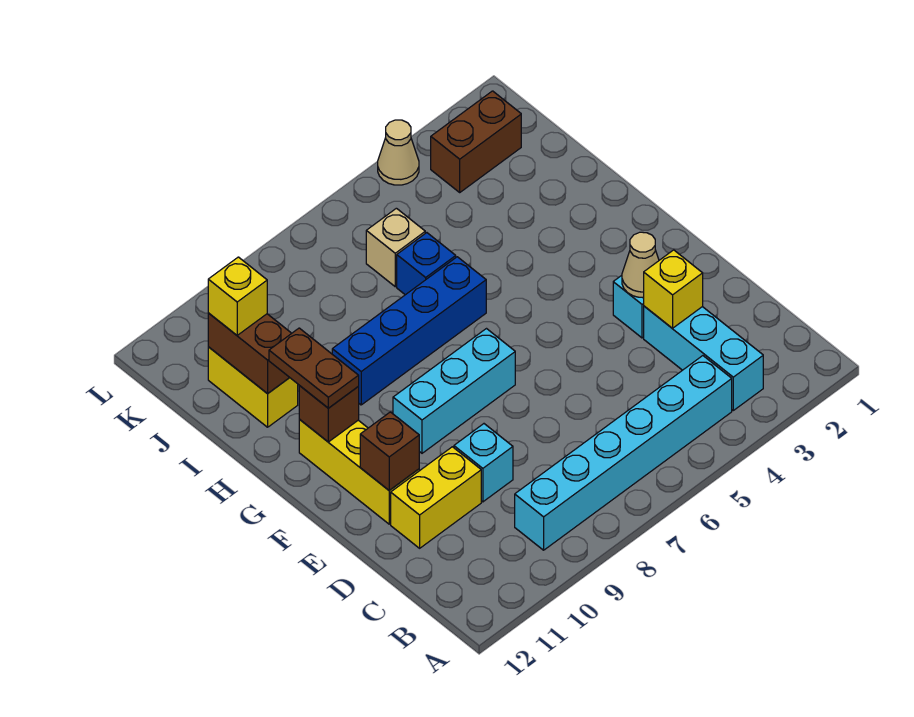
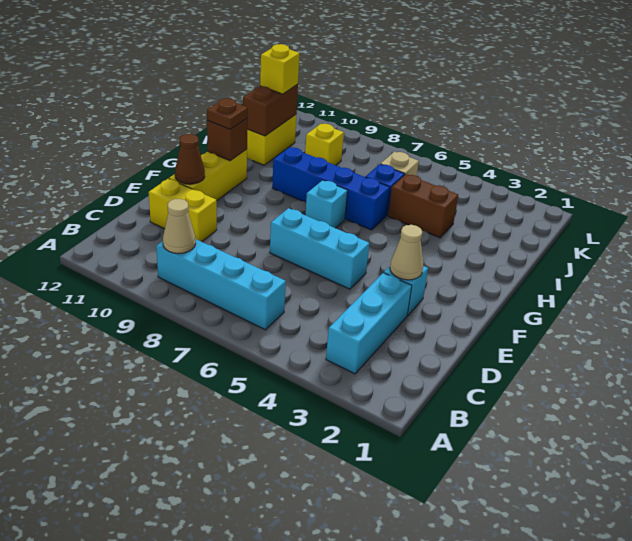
cyan 1x6 brick [515,356,732,550] -> cyan 1x4 brick [156,239,286,330]
yellow 1x1 brick [644,250,703,328] -> yellow 1x1 brick moved to [305,124,344,165]
cyan 1x1 brick [454,424,513,502] -> cyan 1x1 brick moved to [305,180,348,228]
brown 1x1 brick [360,412,419,490] -> brown 1x1 cone [175,134,205,184]
cyan 1x3 brick [393,329,515,453] -> cyan 1x3 brick moved to [270,208,369,289]
brown 1x2 plate [269,328,359,408] -> brown 1x1 plate [207,98,248,129]
brown 1x2 brick [431,91,521,192] -> brown 1x2 brick moved to [388,174,458,238]
tan 1x1 cone [378,120,419,185] -> tan 1x1 cone moved to [163,199,196,254]

